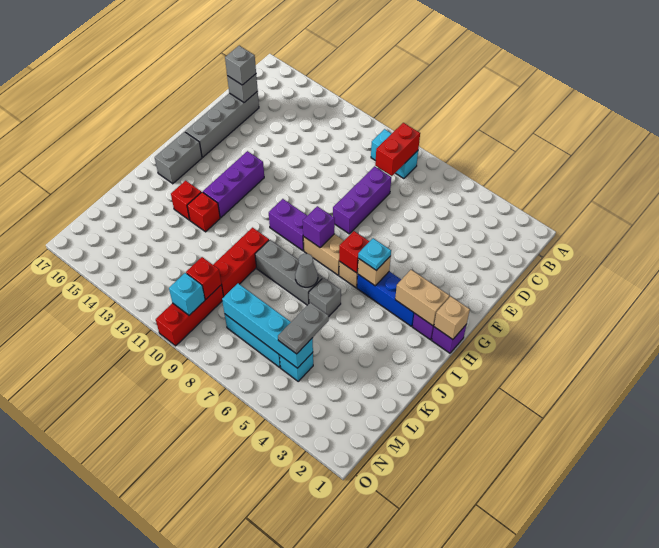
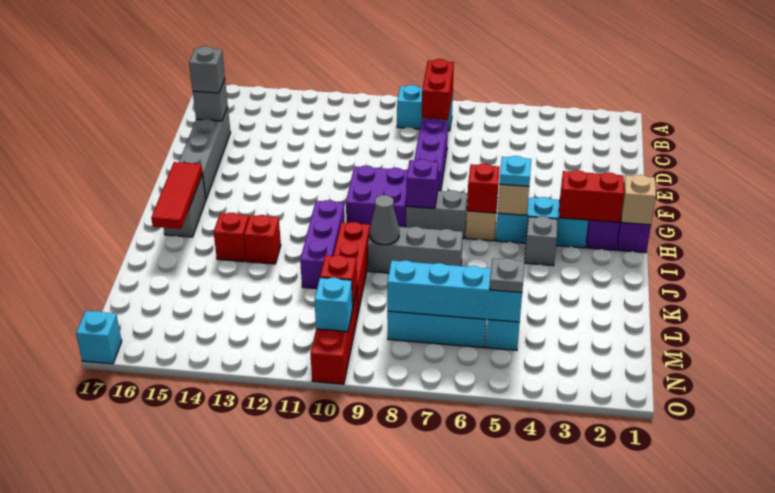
purple 1x3 brick [203,151,264,218] -> purple 1x3 brick moved to [300,200,345,289]
tan 1x2 brick [395,270,450,326] -> red 1x2 brick [559,170,624,223]
blue 1x3 brick [357,271,414,326] -> cyan 1x3 brick [496,197,589,248]
tan 1x2 brick [303,234,344,275] -> grey 1x2 brick [406,190,468,239]
purple 1x2 brick [269,199,307,251] -> purple 2x2 brick [346,165,408,227]
none -> red 1x3 tile [151,162,203,229]
grey 1x1 brick [309,278,341,316] -> grey 1x1 brick moved to [525,216,558,266]
grey 1x1 cone [295,254,318,287] -> grey 1x1 cone moved to [370,195,399,245]
grey 1x2 plate [278,303,329,354] -> grey 1x1 plate [490,258,525,292]
none -> cyan 1x1 brick [76,311,122,364]

